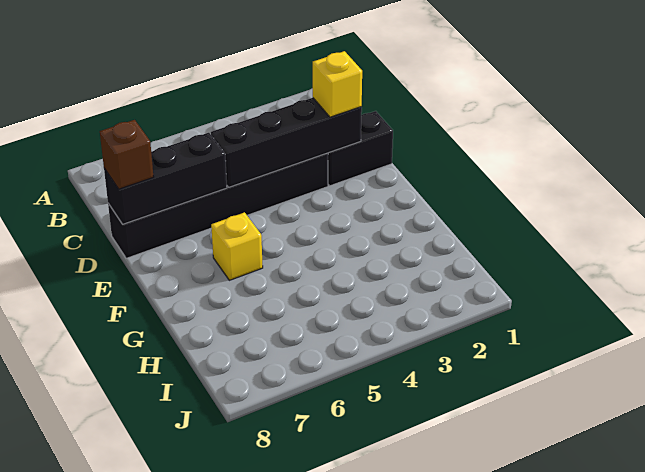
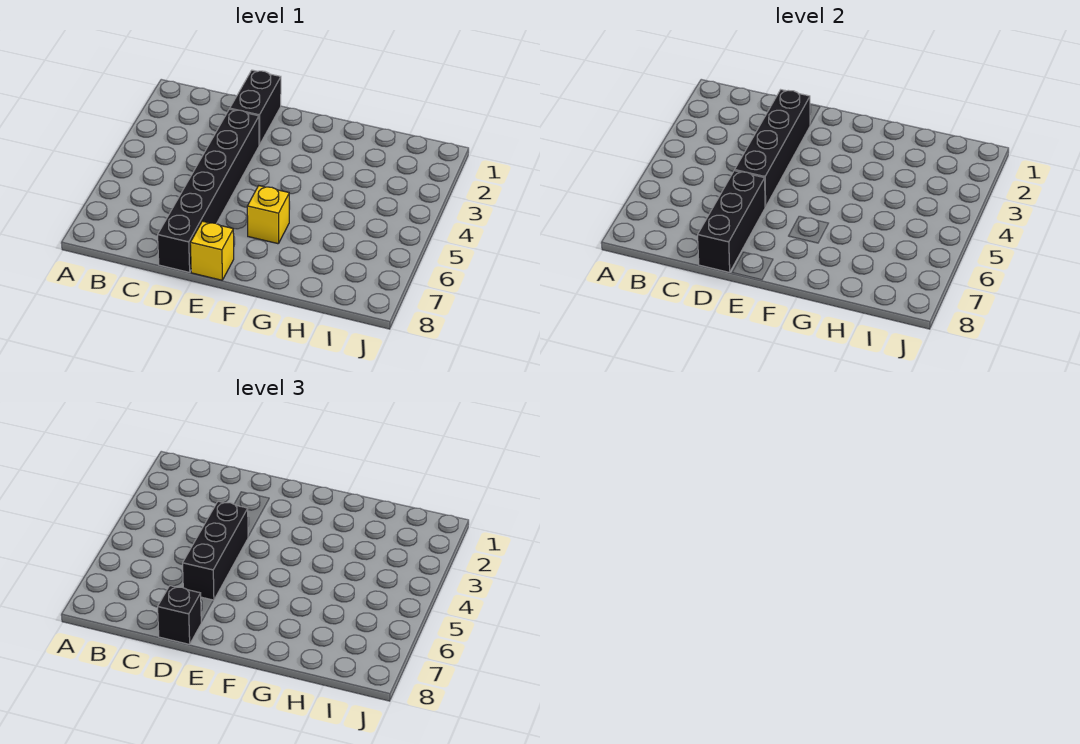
yellow 1x1 brick [313,51,362,117] -> yellow 1x1 brick moved to [190,221,234,280]
none -> black 1x3 brick [183,501,248,600]
brown 1x1 brick [100,120,153,189] -> black 1x1 brick [158,586,202,644]

